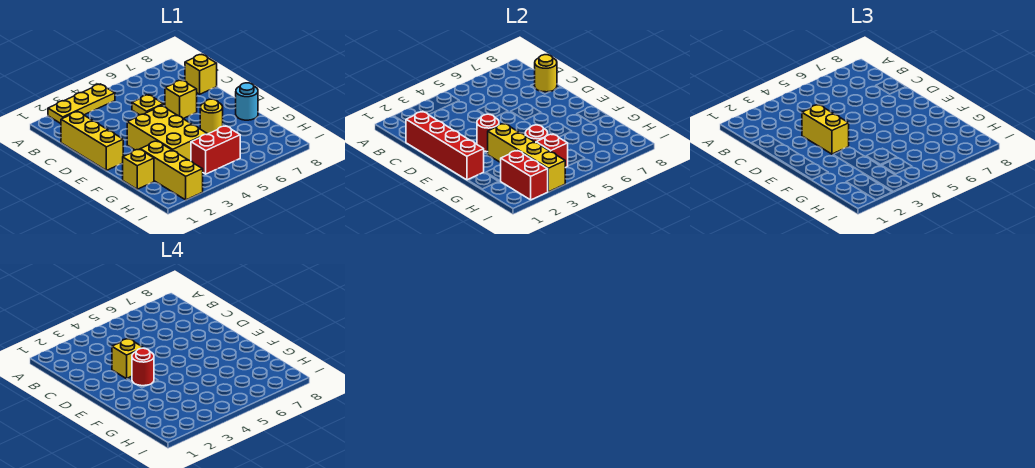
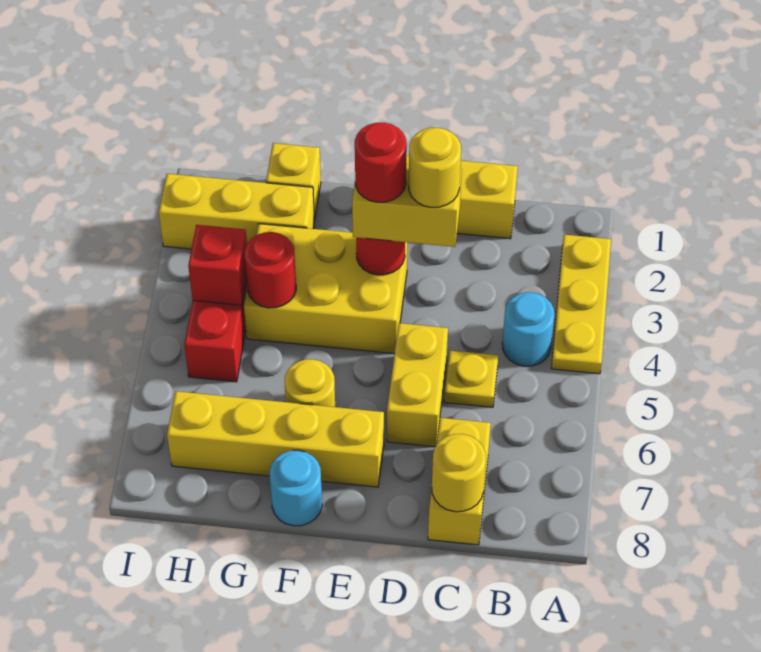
none -> cyan 1x1 round brick [502,292,554,366]
red 1x4 brick [406,112,484,180] -> none
yellow 1x1 brick [185,55,217,94] -> yellow 1x2 brick [428,418,491,545]
yellow 1x1 brick [112,339,143,379] -> yellow 1x1 round brick [409,128,461,207]
yellow 1x1 brick [165,80,197,119] -> yellow 1x2 brick [387,323,448,447]
yellow 1x4 brick [488,123,565,192] -> yellow 1x4 brick moved to [167,391,384,487]
red 1x2 brick [501,151,548,200] -> none

